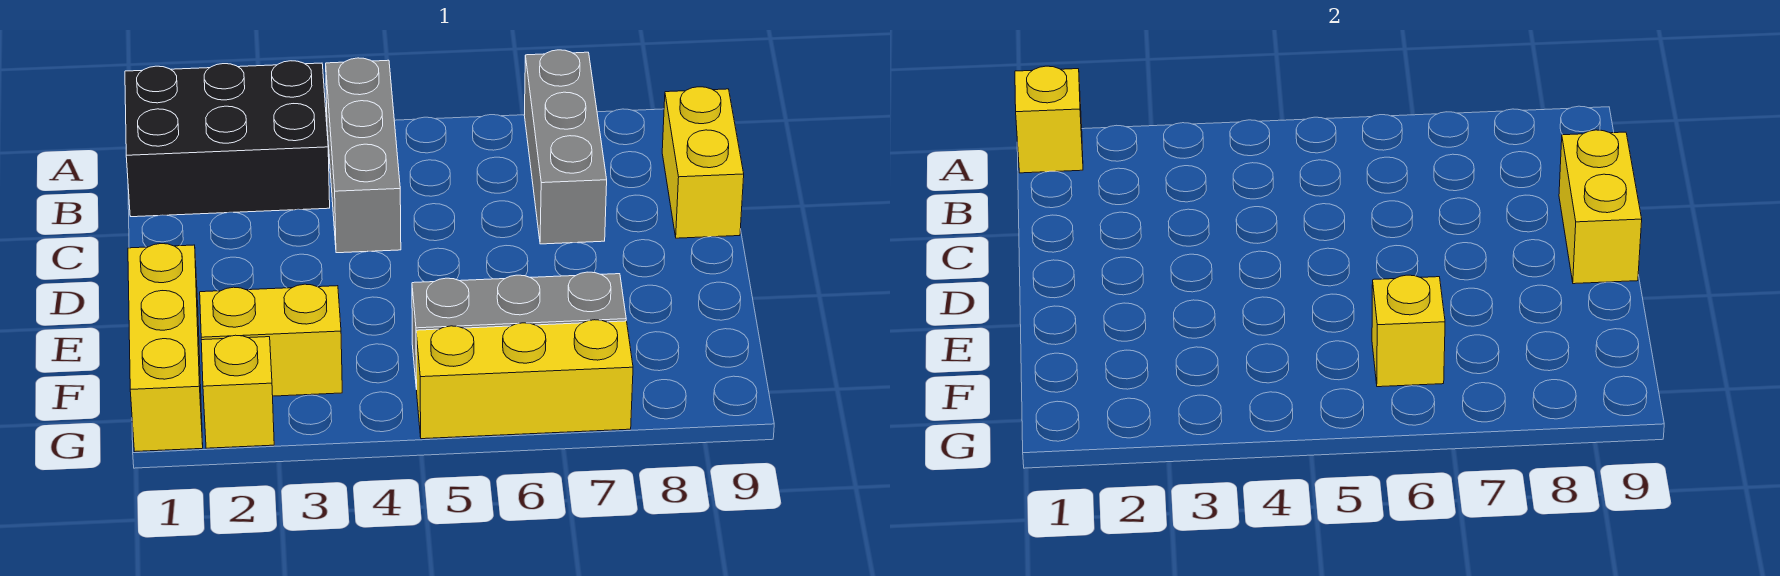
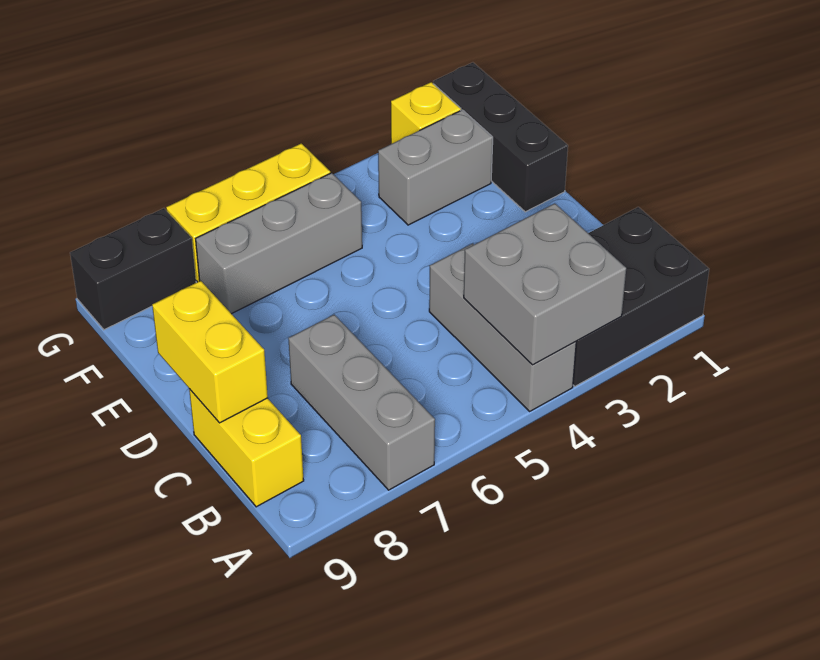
yellow 1x1 brick [1015,66,1083,173] -> none
none -> grey 2x2 brick [464,203,626,365]
yellow 1x3 brick [128,244,203,451] -> black 1x3 brick [433,62,568,212]
yellow 1x2 brick [200,284,342,396] -> grey 1x2 brick [378,110,493,225]
yellow 1x1 brick [1372,275,1445,387] -> none
none -> black 1x2 brick [70,208,196,330]

